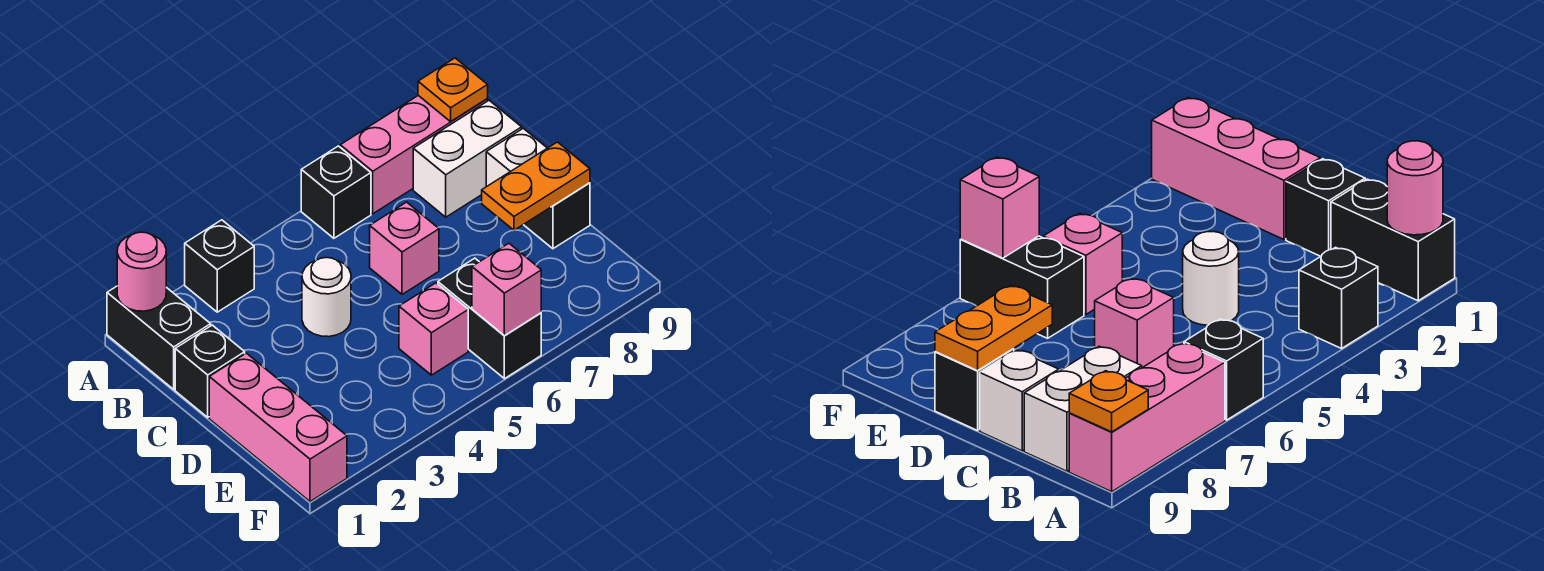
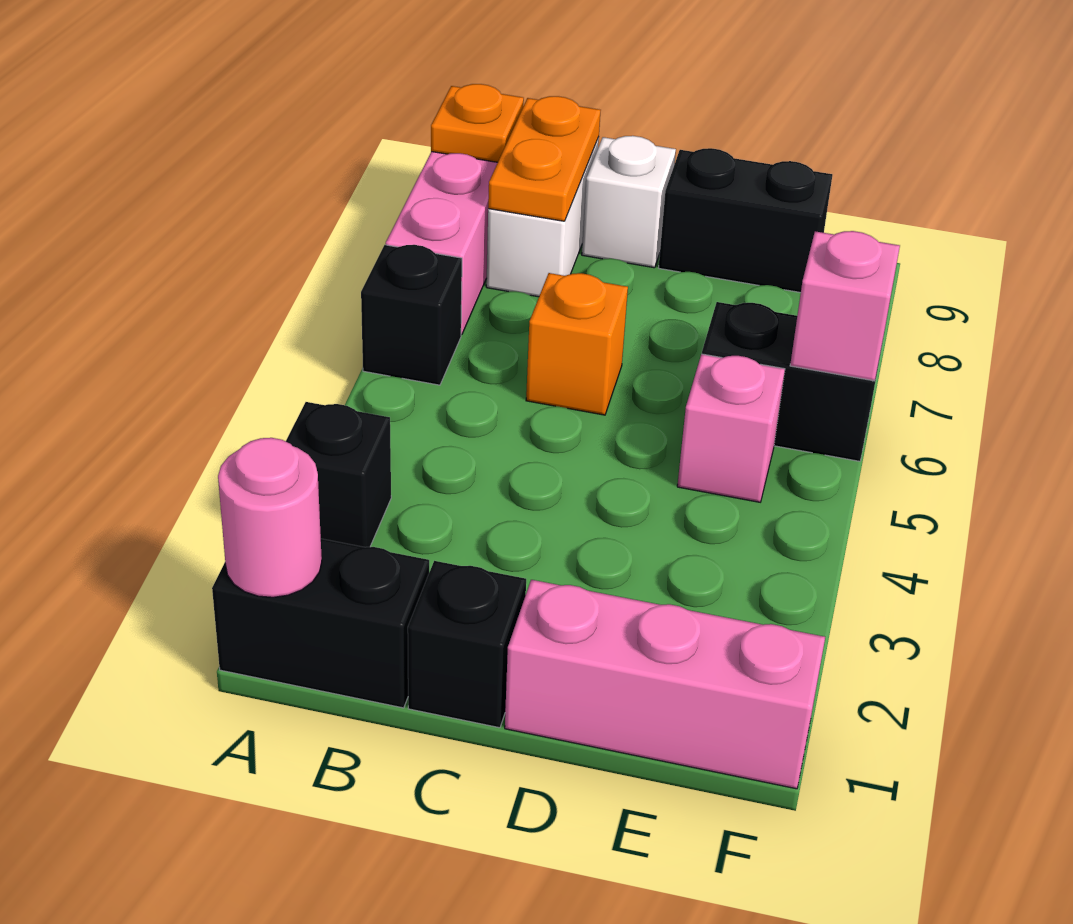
white 1x1 round brick [302,258,351,337] -> none
pink 1x1 brick [370,202,439,294] -> orange 1x1 brick [526,273,628,415]
orange 1x2 plate [482,142,590,230] -> orange 1x2 plate moved to [488,96,601,221]
black 1x1 brick [524,183,590,249] -> black 1x2 brick [659,148,832,293]

